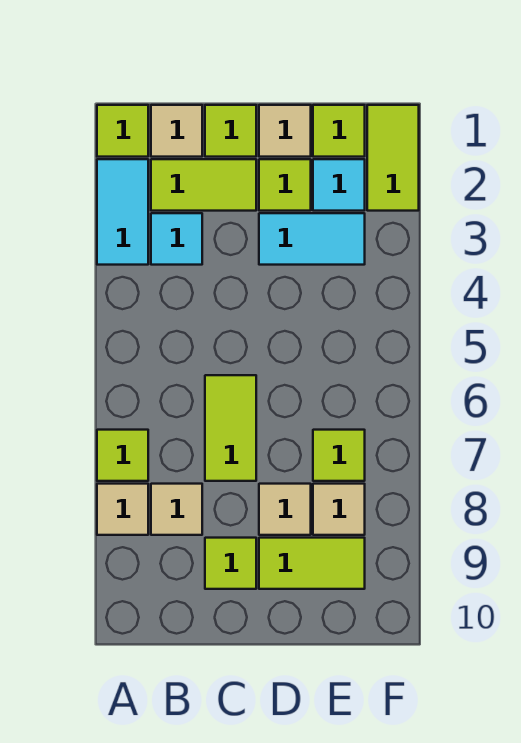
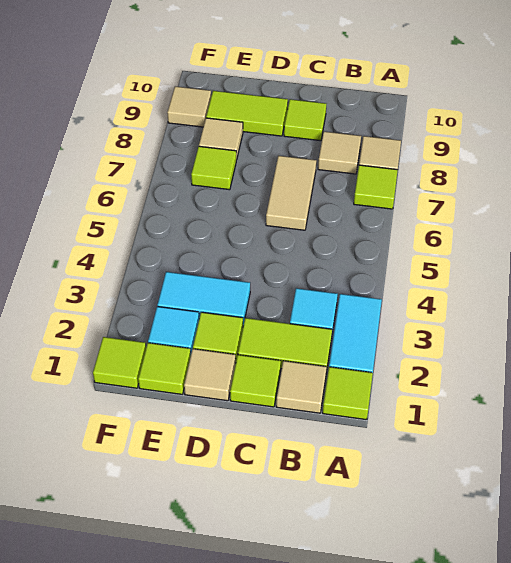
lime 1x2 tile [205,375,256,481] -> tan 1x2 tile [266,156,316,230]
tan 1x1 tile [259,484,311,535] -> tan 1x1 tile moved to [167,86,211,127]
lime 1x2 tile [367,105,419,211] -> lime 1x1 tile [93,337,146,388]

